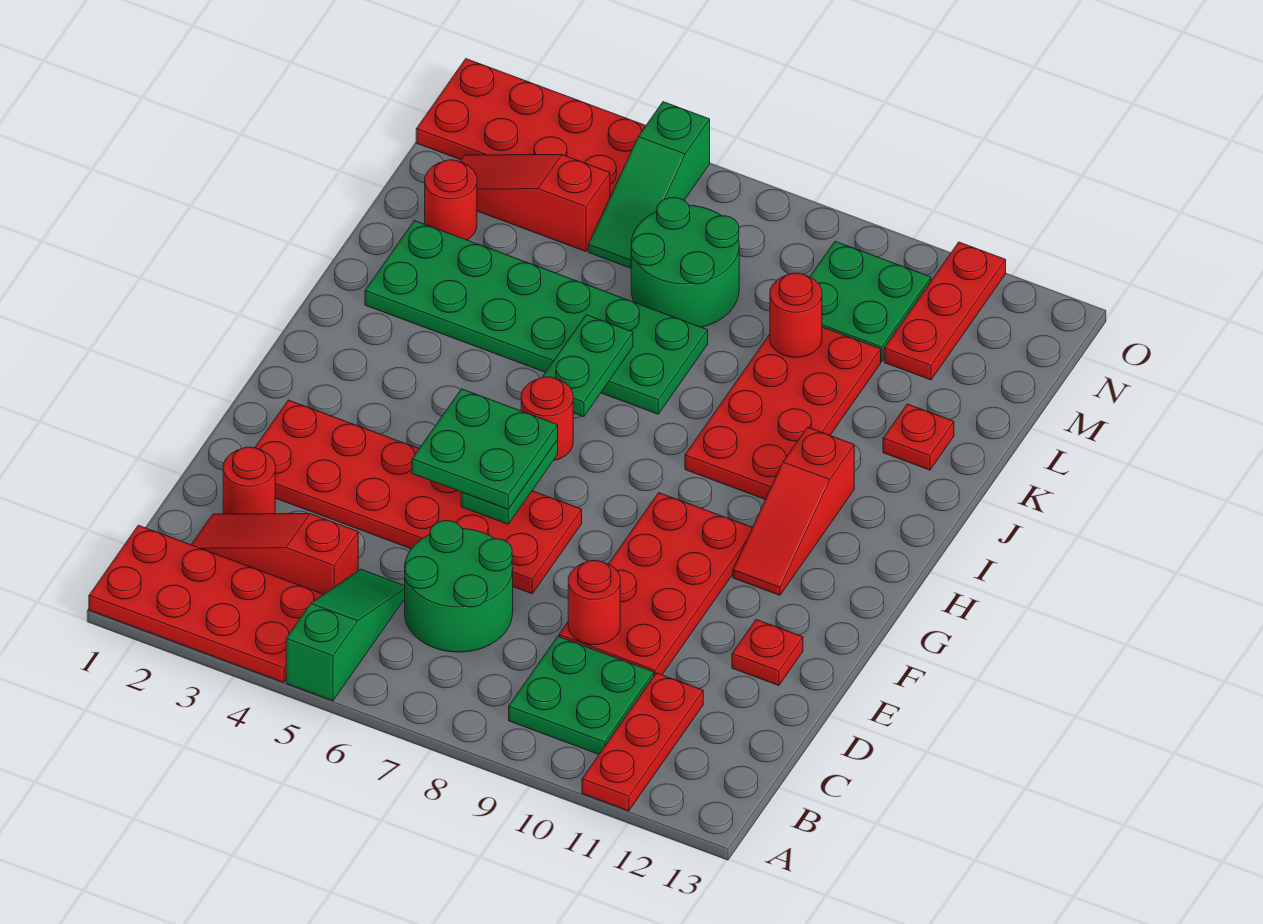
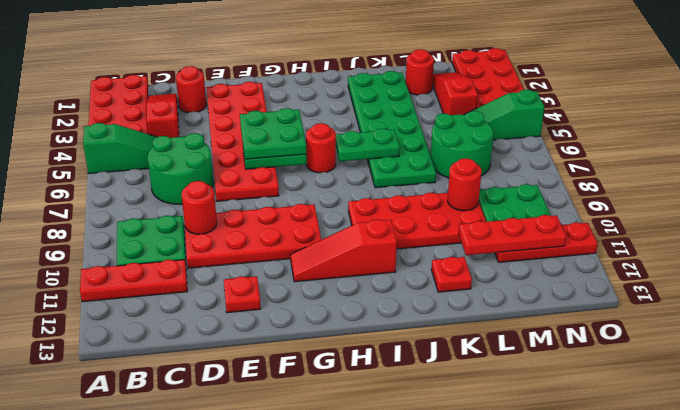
none -> red 1x3 plate [459,215,566,255]

